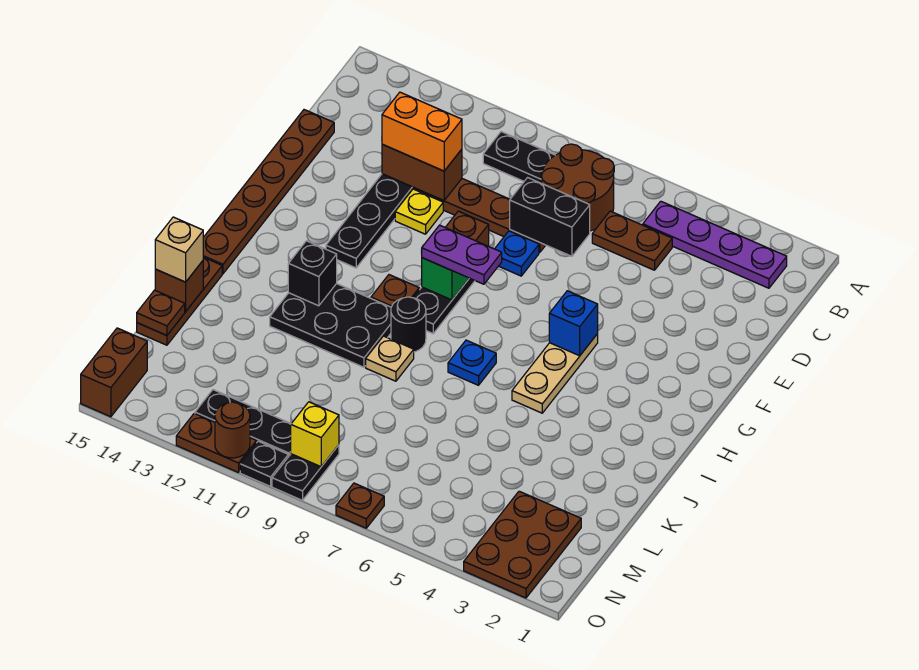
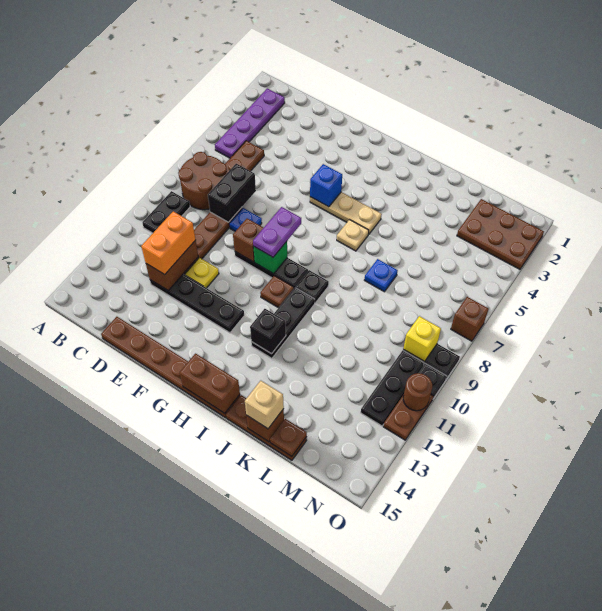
blue 1x1 plate [448,340,496,385] -> blue 1x1 plate moved to [365,259,398,292]
black 1x1 round brick [391,297,426,352] -> black 1x1 plate [296,270,329,303]
black 2x3 plate [270,284,391,367] -> black 1x3 plate [251,288,315,358]
tan 1x1 plate [366,336,414,381] -> tan 1x1 plate moved to [337,220,369,251]
brown 1x2 brick [81,328,147,417] -> brown 1x2 brick moved to [180,354,240,413]
brown 1x1 plate [336,483,384,528] -> brown 1x1 brick [451,297,488,341]

